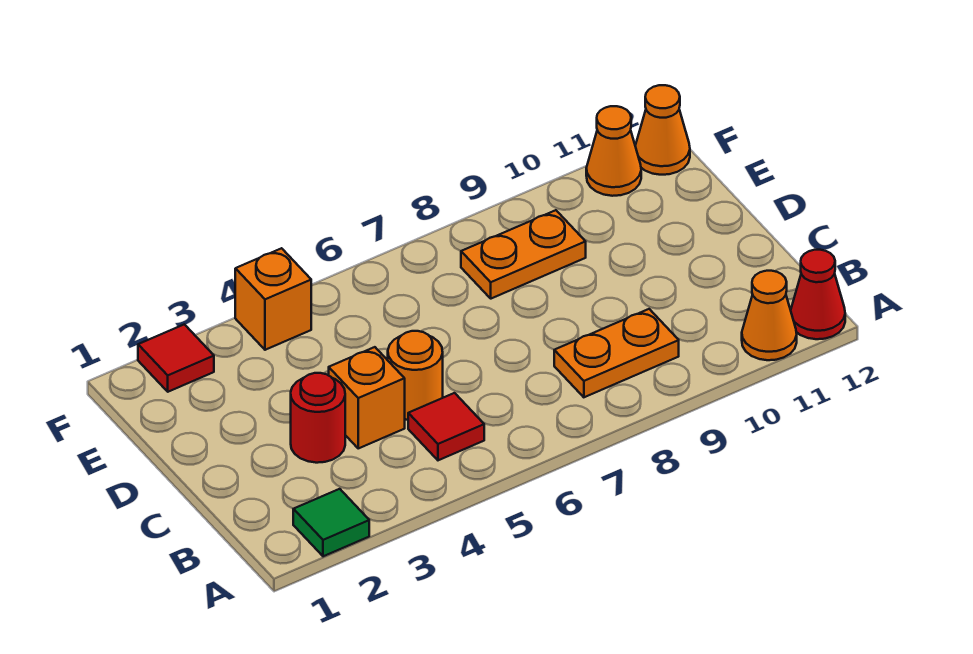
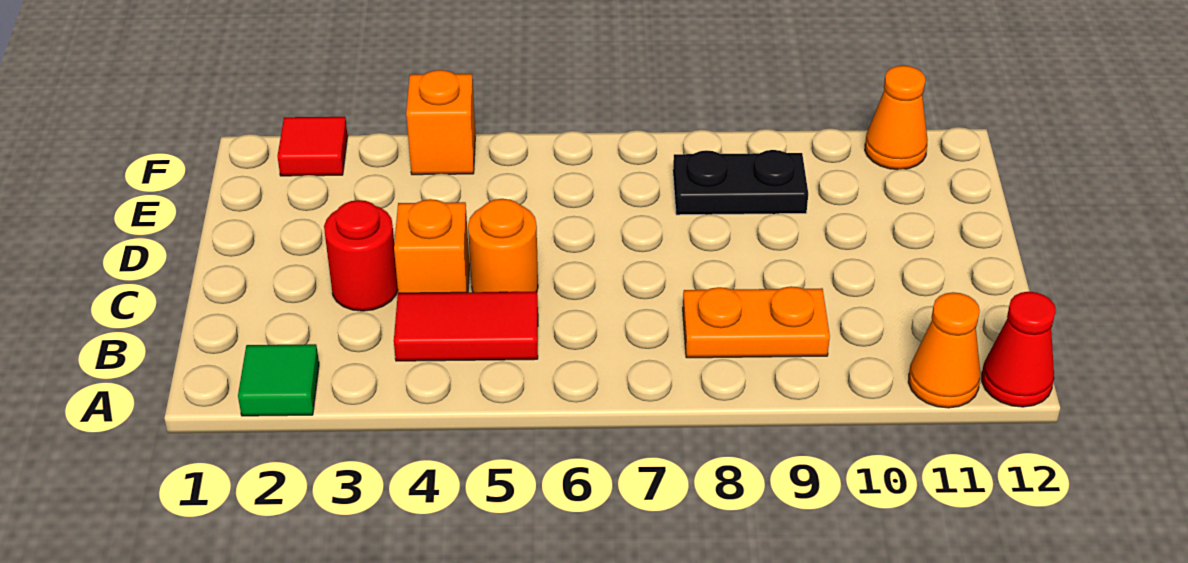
red 1x1 tile [408,393,484,460] -> red 1x2 tile [394,292,538,361]
orange 1x2 plate [461,210,586,299] -> black 1x2 plate [673,150,808,215]
orange 1x1 cone [635,85,690,175] -> none

